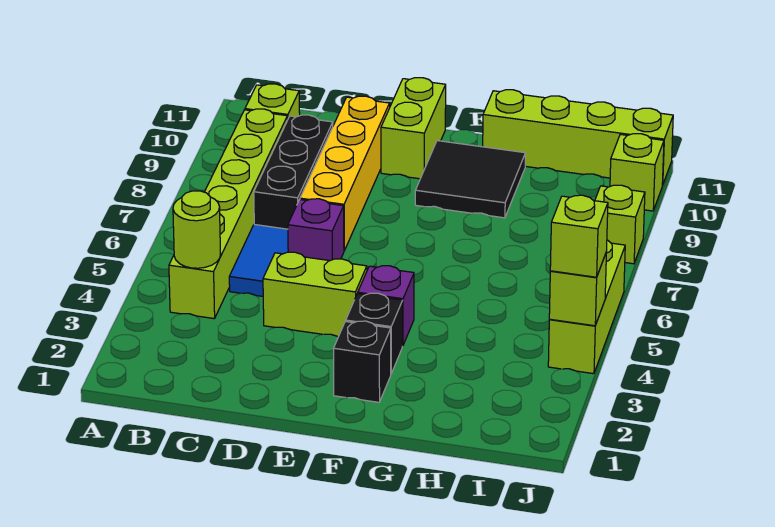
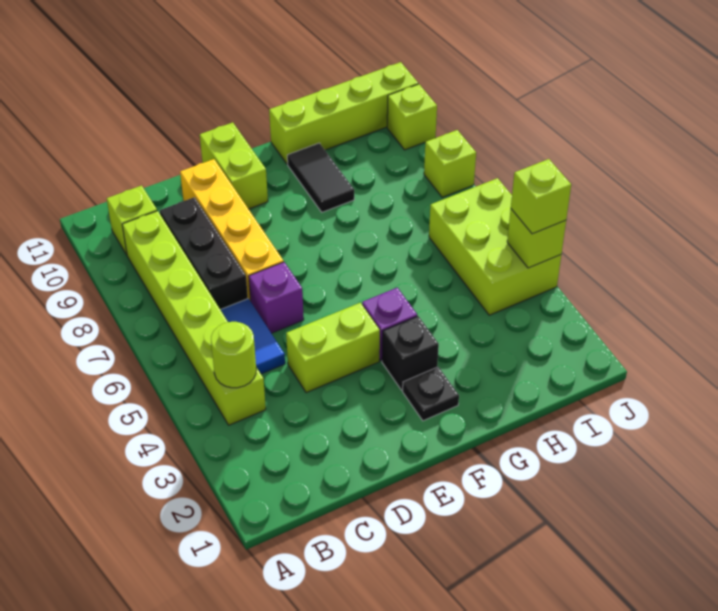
black 1x1 brick [334,321,391,402] -> black 1x1 plate [403,367,459,421]
black 2x2 tile [415,141,525,218] -> black 1x2 tile [287,143,354,212]
lime 1x3 brick [548,240,625,374] -> lime 2x3 brick [429,178,561,315]

